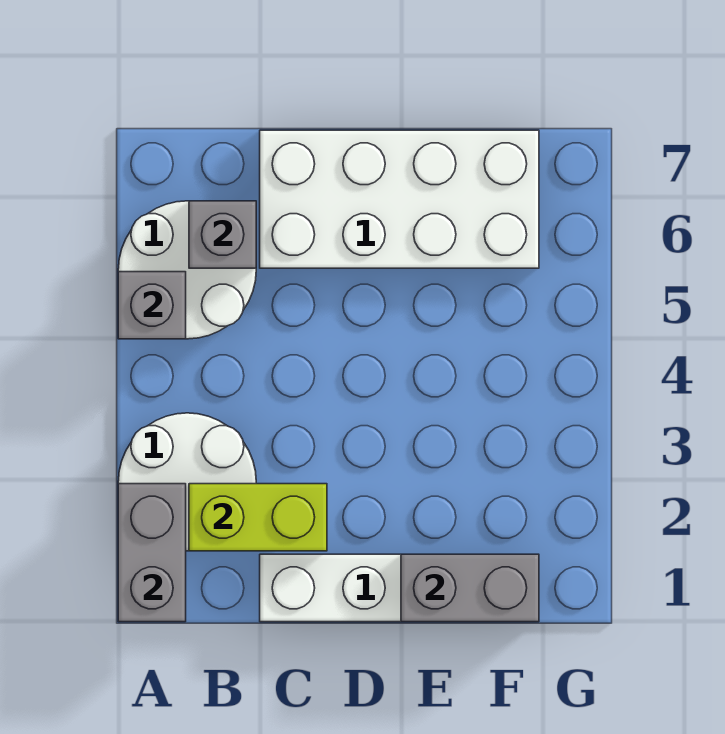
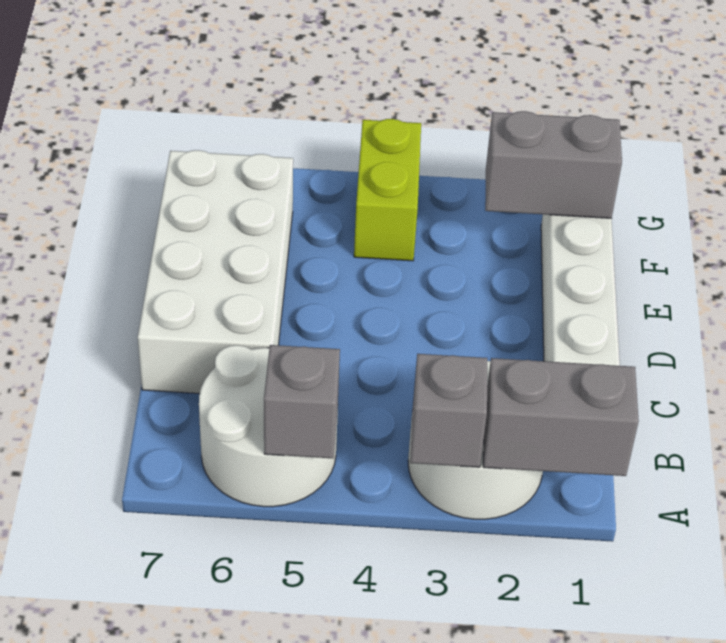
lime 1x2 brick [189,484,327,551] -> lime 1x2 brick moved to [354,119,421,261]
grey 1x1 brick [189,201,256,268] -> grey 1x1 brick moved to [410,354,487,467]
grey 1x2 brick [401,554,539,622] -> grey 1x2 brick turned to [485,111,622,218]

